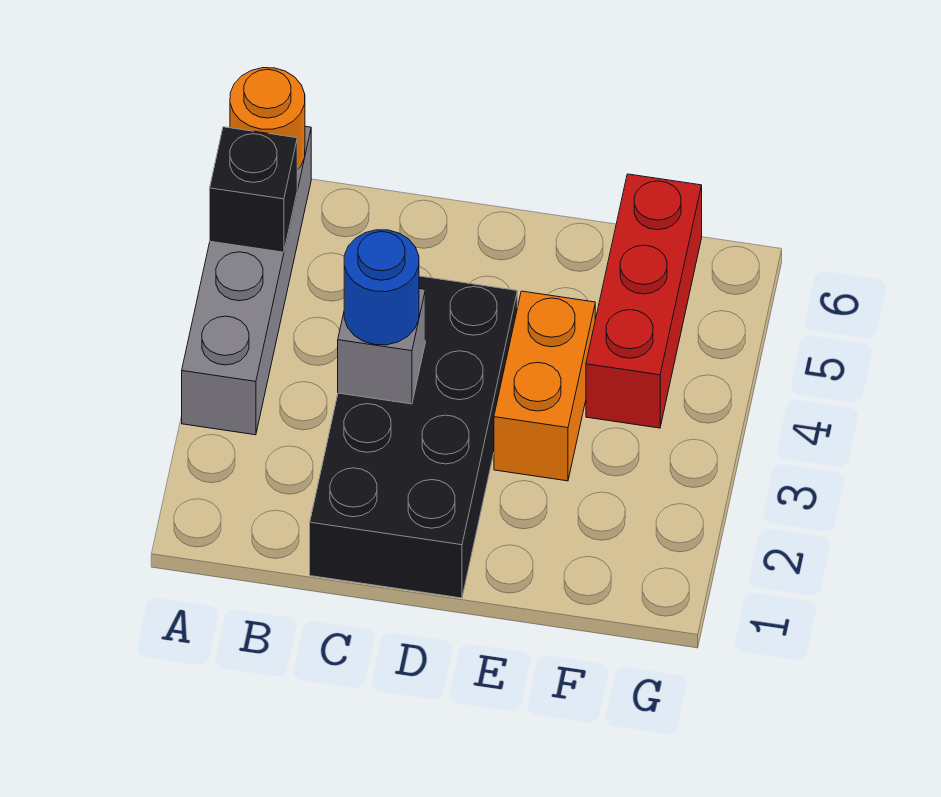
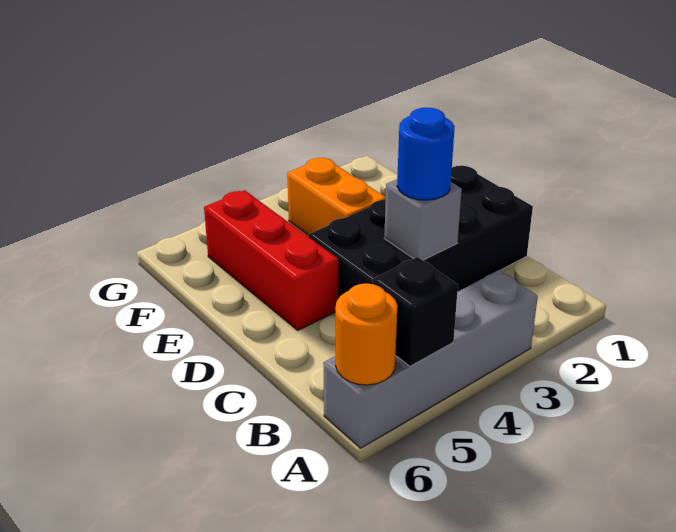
orange 1x2 brick [494,291,595,481] -> orange 1x2 brick turned to [287,157,386,235]
red 1x3 brick [586,174,702,428] -> red 1x3 brick turned to [204,190,338,330]

